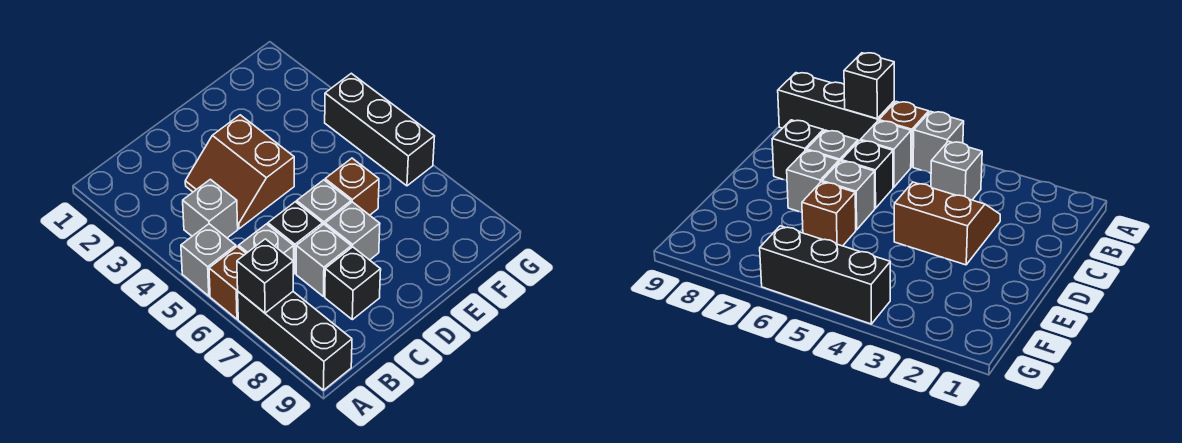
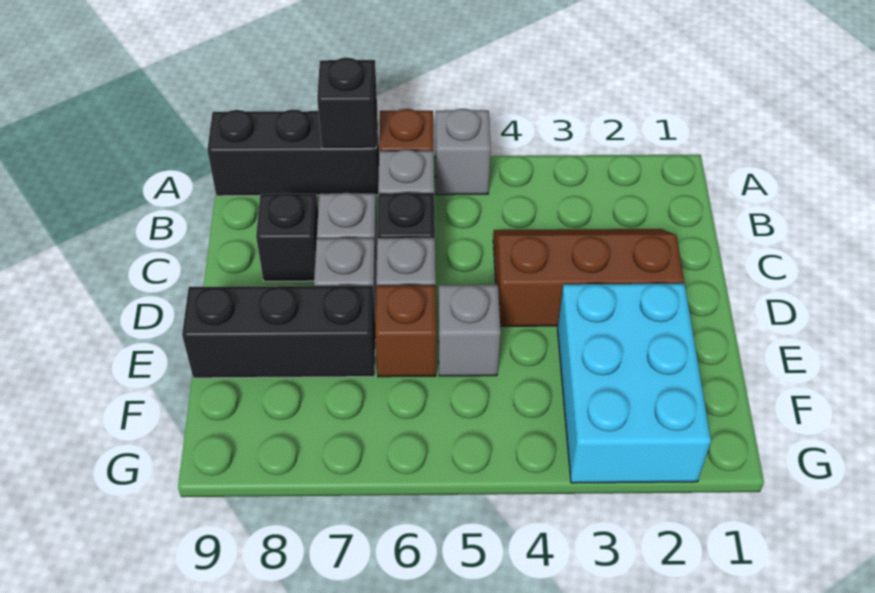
grey 1x1 brick [183,179,238,238] -> grey 1x1 brick moved to [438,285,501,376]
brown 2x2 slope [185,115,294,229] -> brown 2x3 slope [493,229,684,326]
none -> cyan 2x3 brick [557,283,711,483]
black 1x3 brick [325,73,435,186] -> black 1x3 brick moved to [182,286,376,378]

